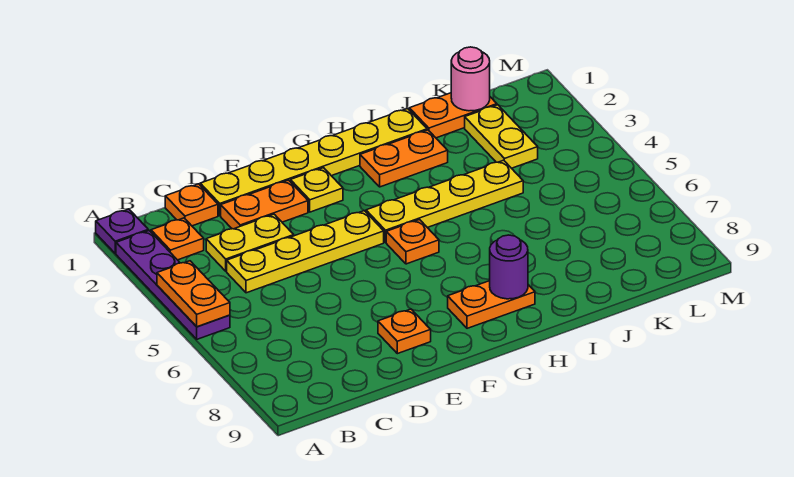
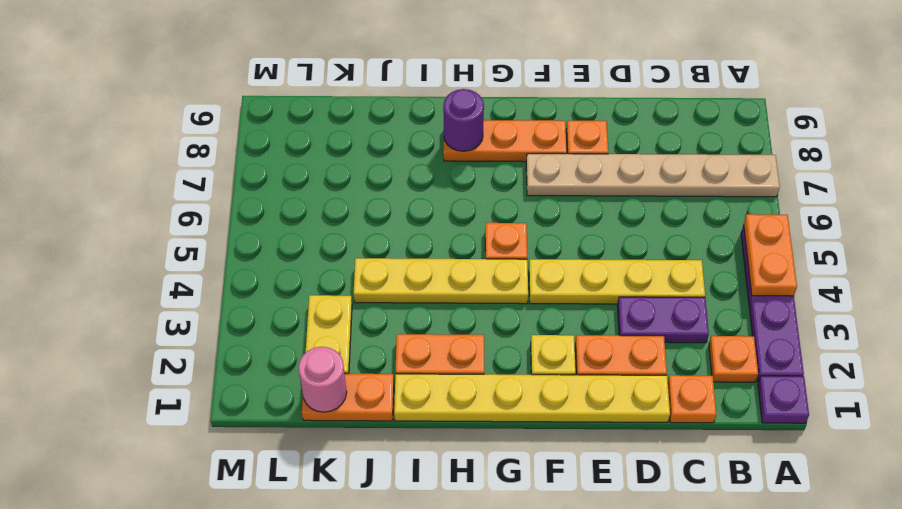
none -> tan 1x6 plate [526,154,780,197]
yellow 1x2 plate [206,214,294,271] -> purple 1x2 plate [618,297,709,343]
orange 1x2 plate [448,281,535,328] -> orange 1x3 plate [443,120,567,162]

